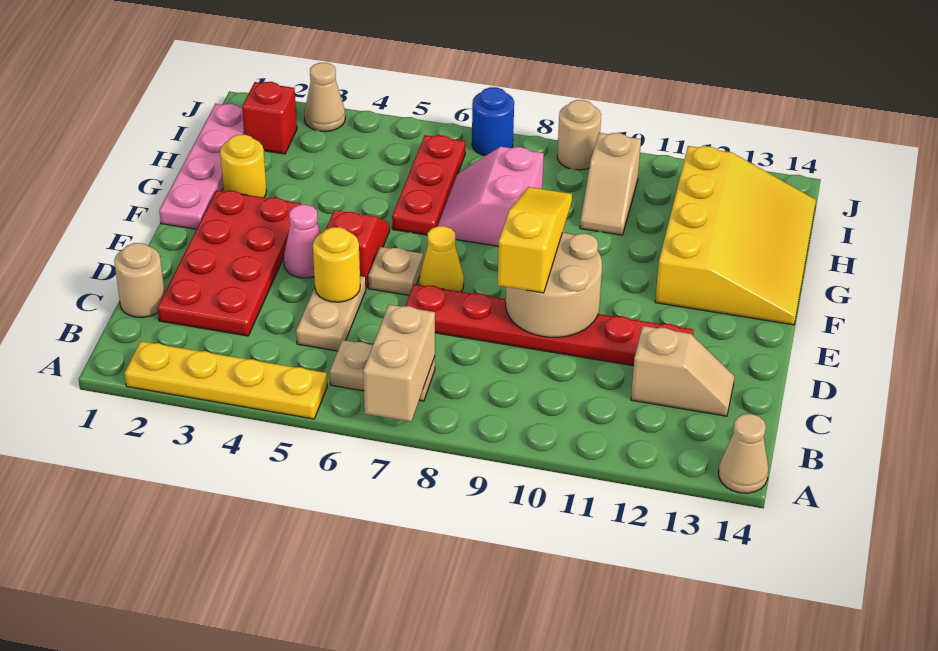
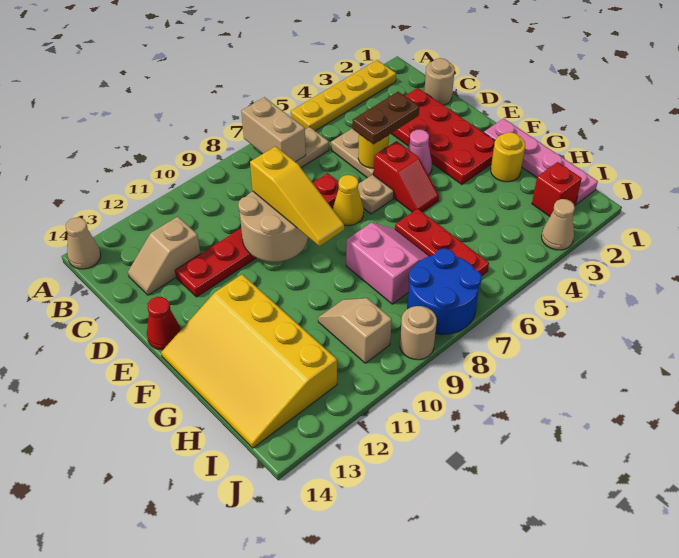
none -> brown 1x2 plate [352,92,419,144]
none -> red 1x1 cone [147,297,181,350]
blue 1x1 round brick [472,87,514,156] -> blue 2x2 round brick [408,249,481,334]

